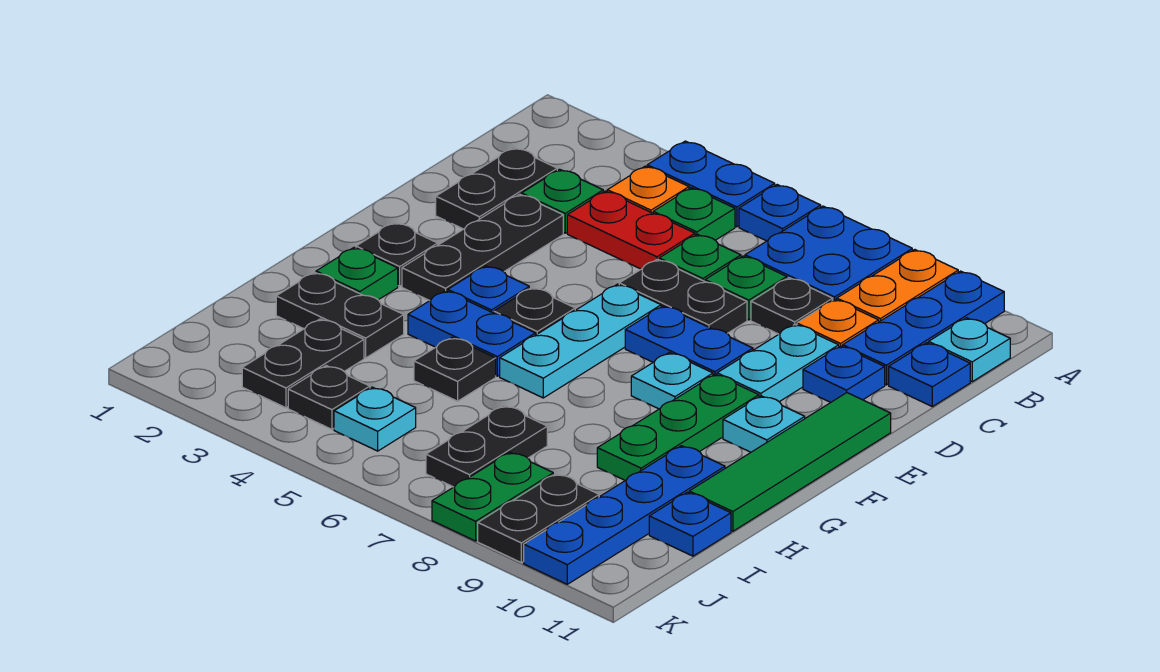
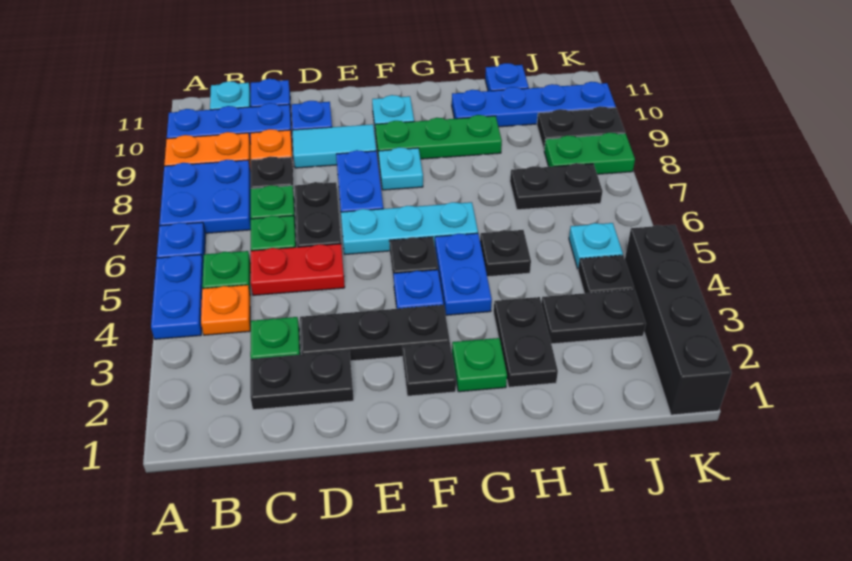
red 1x2 plate [567,191,695,269] -> red 1x2 plate turned to [251,244,345,295]
cyan 1x2 plate [717,324,839,402] -> cyan 1x2 tile [293,124,376,168]
green 1x4 tile [689,393,891,531] -> none
none -> black 1x4 brick [625,225,732,415]

